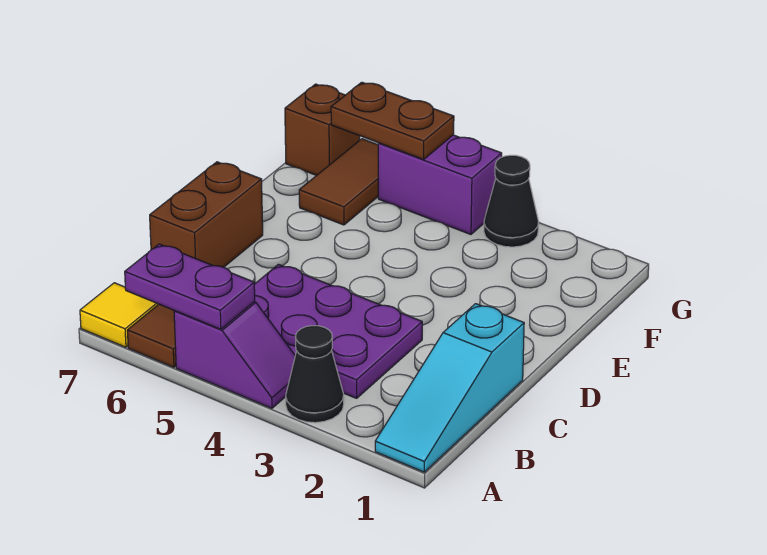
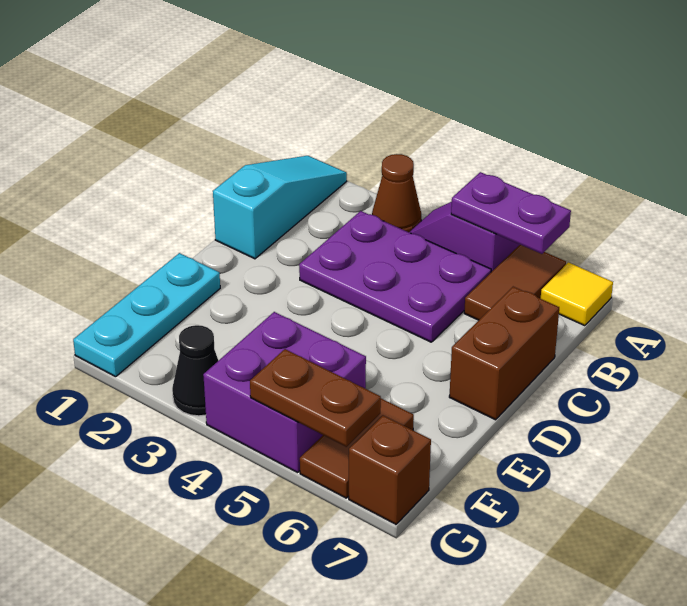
black 1x1 cone [286,326,344,423] -> brown 1x1 cone [372,154,421,232]
none -> cyan 1x3 plate [73,253,220,377]
purple 1x2 brick [378,135,502,234] -> purple 2x2 brick [203,312,366,473]

